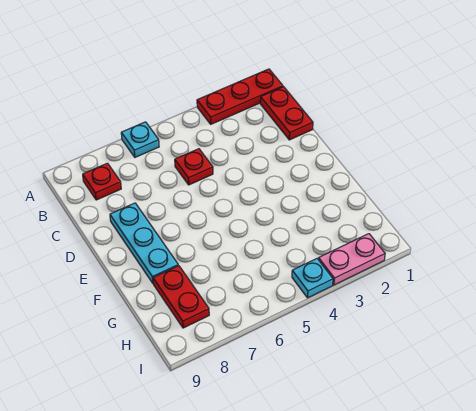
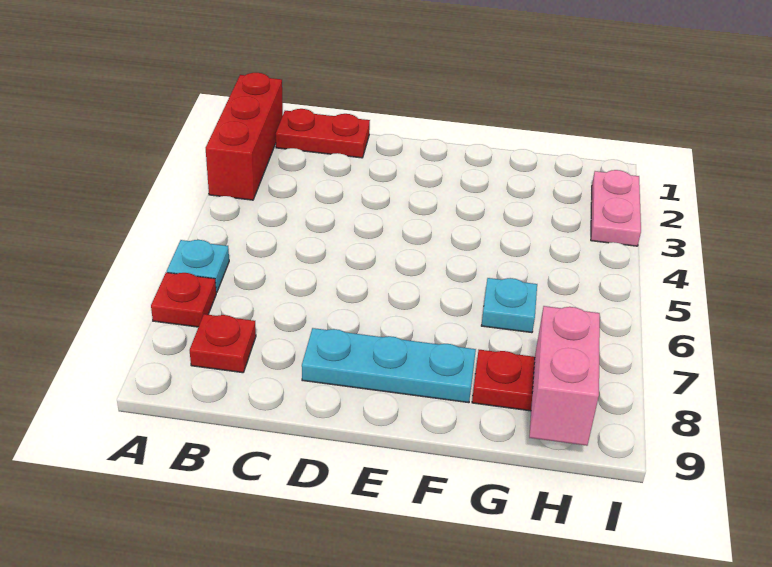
red 1x3 plate [197,69,283,124] -> red 1x3 brick [206,73,283,200]
red 1x1 plate [175,149,213,185] -> red 1x1 plate moved to [151,272,216,327]
none -> pink 1x2 brick [529,306,600,446]
cyan 1x1 plate [292,259,333,298] -> cyan 1x1 plate moved to [481,278,537,333]

